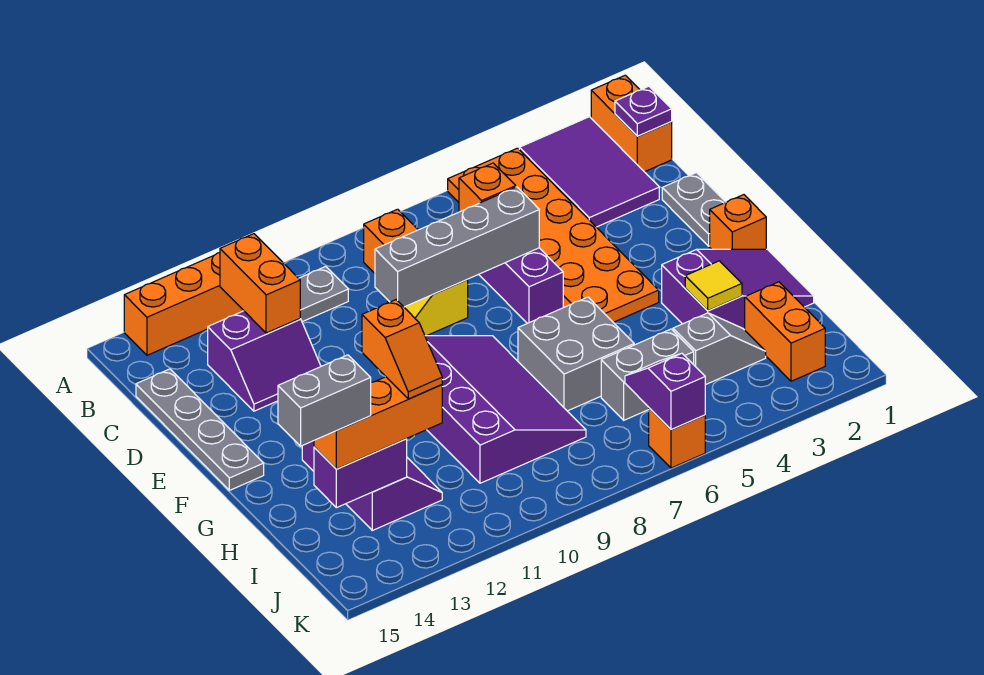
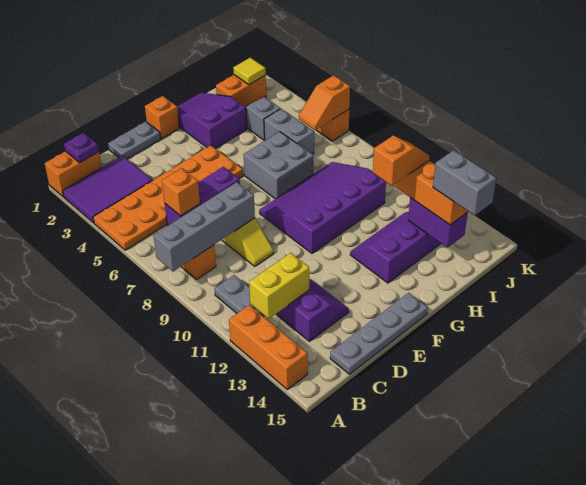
orange 1x2 brick [220,234,300,333] -> yellow 1x2 brick [249,253,309,319]
grey 1x4 brick [375,187,539,307] -> grey 1x4 brick turned to [153,182,255,272]
yellow 1x1 tile [685,261,742,311] -> yellow 1x1 tile moved to [233,58,266,85]
purple 1x2 slope [625,353,705,429] -> orange 1x2 slope [299,75,350,130]

